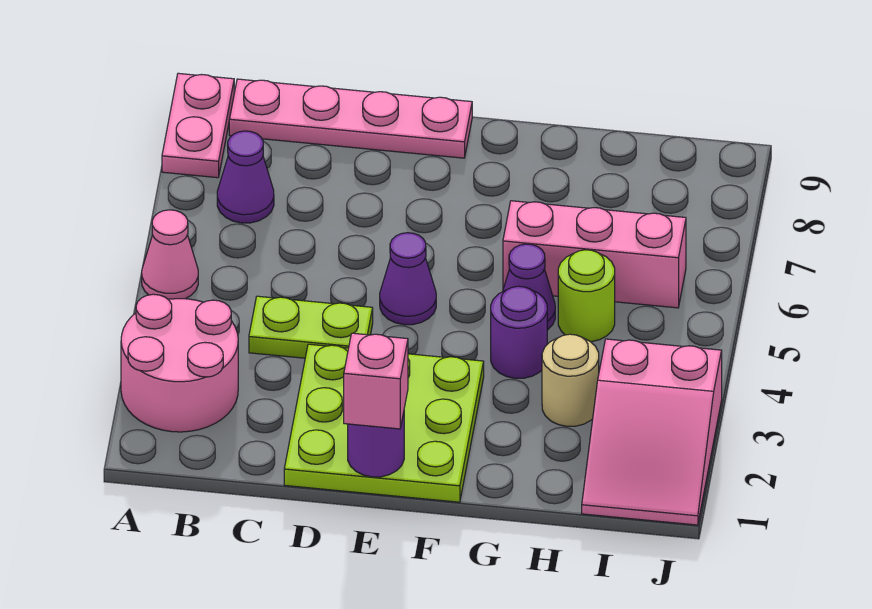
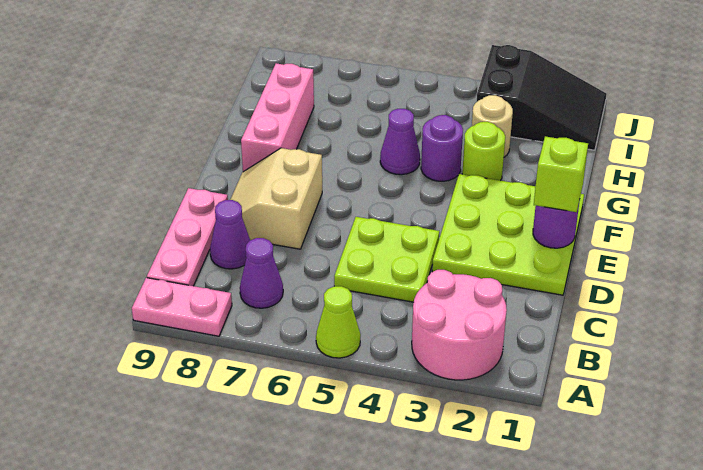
pink 1x1 cone [142,210,198,299] -> lime 1x1 cone [316,286,361,358]
pink 1x4 plate [229,79,472,158] -> pink 1x3 plate [147,188,228,286]
lime 1x2 plate [249,296,373,358] -> lime 2x2 plate [334,217,439,302]
none -> tan 2x2 slope [230,148,322,249]
pink 1x1 brick [344,333,408,429] -> lime 1x1 brick [534,136,588,212]
purple 1x1 cone [380,233,436,325] -> purple 1x1 cone moved to [210,200,250,269]
pink 1x3 brick [503,201,686,308] -> pink 1x3 brick moved to [241,63,314,172]
lime 1x1 round brick [558,250,615,342] -> lime 1x1 round brick moved to [462,122,505,181]
pink 2x3 slope [582,339,722,525] -> black 2x3 slope [477,45,606,150]

